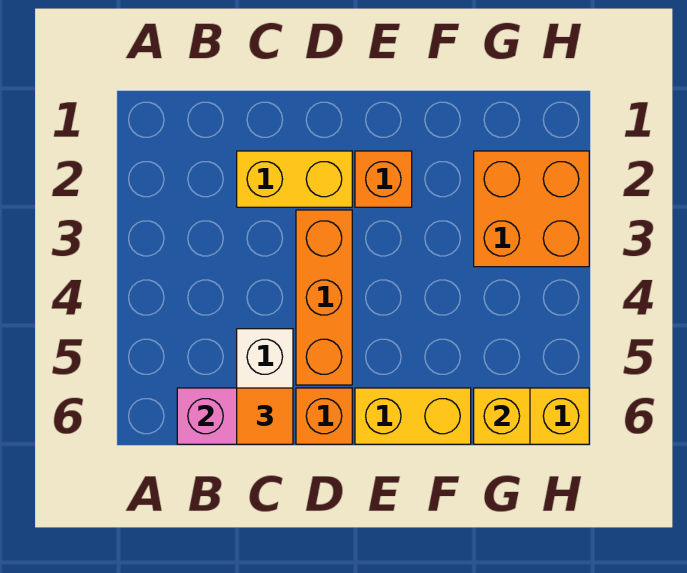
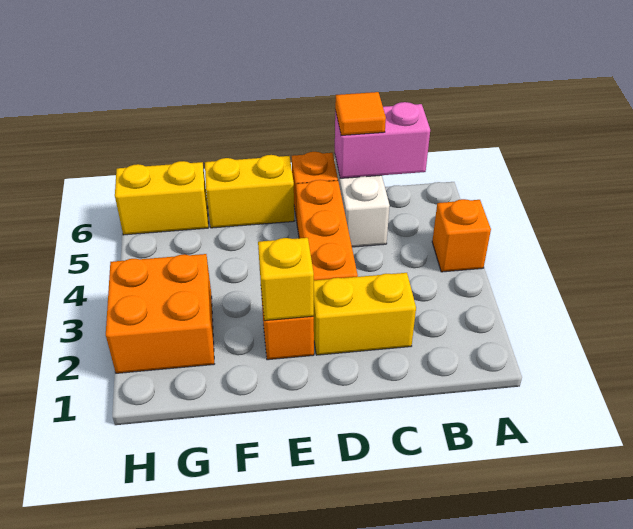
none -> orange 1x1 brick [432,199,491,272]
yellow 1x1 brick [474,388,530,444] -> yellow 1x1 brick moved to [258,238,314,321]

